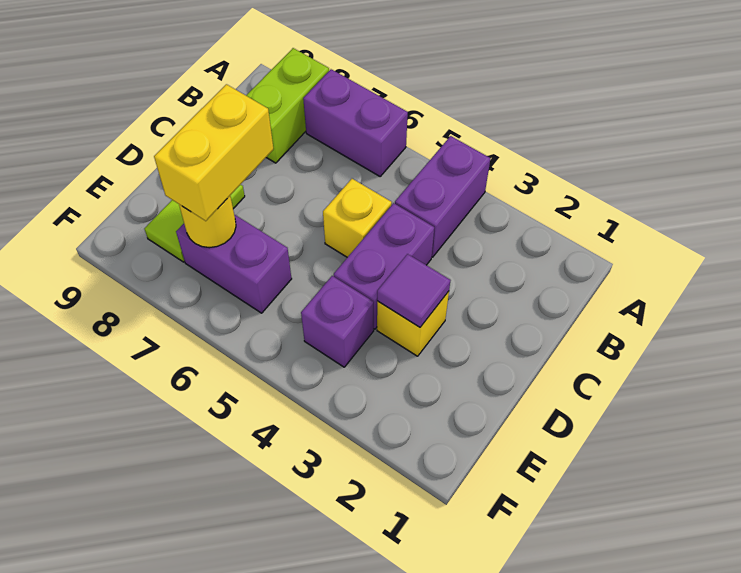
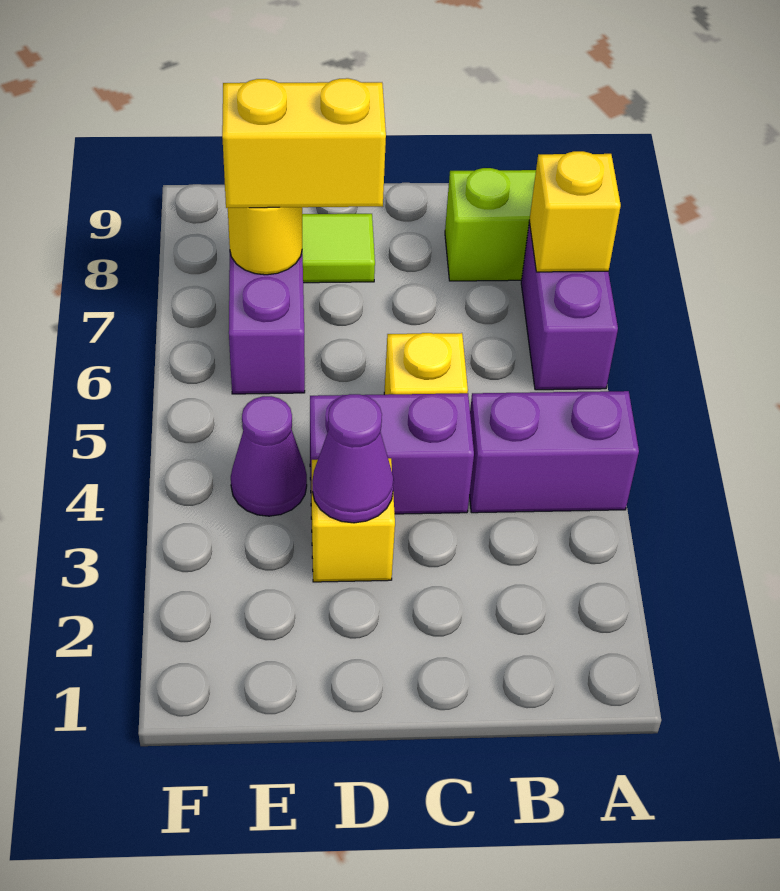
none -> yellow 1x1 brick [529,151,621,272]
purple 1x1 tile [377,254,451,327] -> purple 1x1 cone [312,394,394,523]
purple 1x1 brick [301,276,374,367] -> purple 1x1 cone [231,396,307,516]

